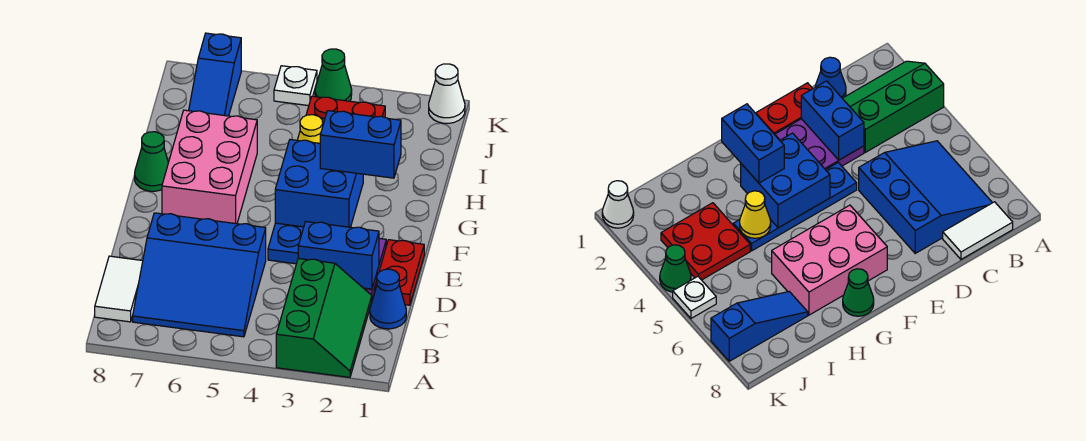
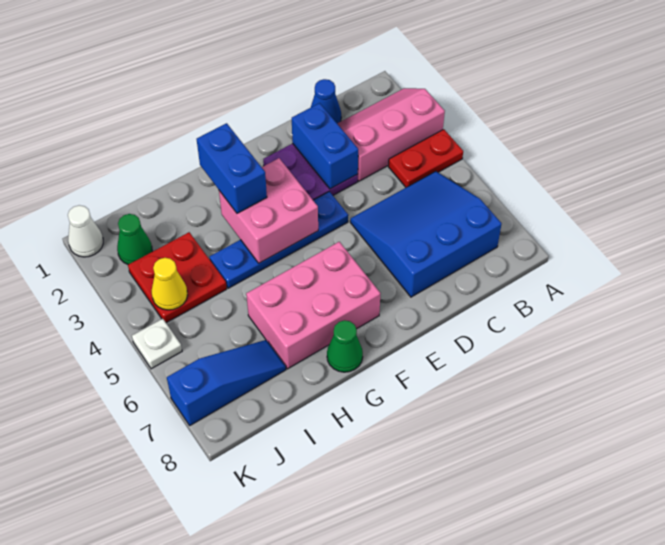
green 2x3 slope [276,258,372,377] -> pink 2x3 slope [337,88,445,181]
blue 3x3 slope [133,213,266,337] -> blue 3x3 slope turned to [350,171,501,297]
white 1x2 tile [95,256,143,322] -> none
red 1x2 plate [374,240,424,305] -> red 1x2 plate moved to [388,129,463,187]
blue 2x2 brick [275,140,363,227] -> pink 2x2 brick [219,158,318,263]
yellow 1x1 cone [298,115,323,143] -> yellow 1x1 cone moved to [152,258,188,310]
green 1x1 cone [315,49,352,101] -> green 1x1 cone moved to [117,214,152,265]

